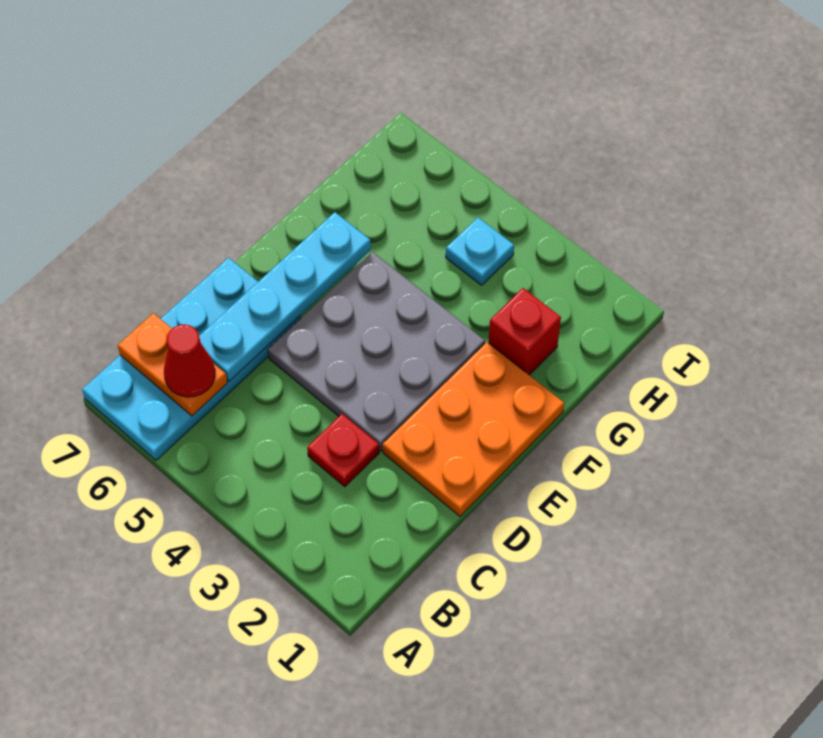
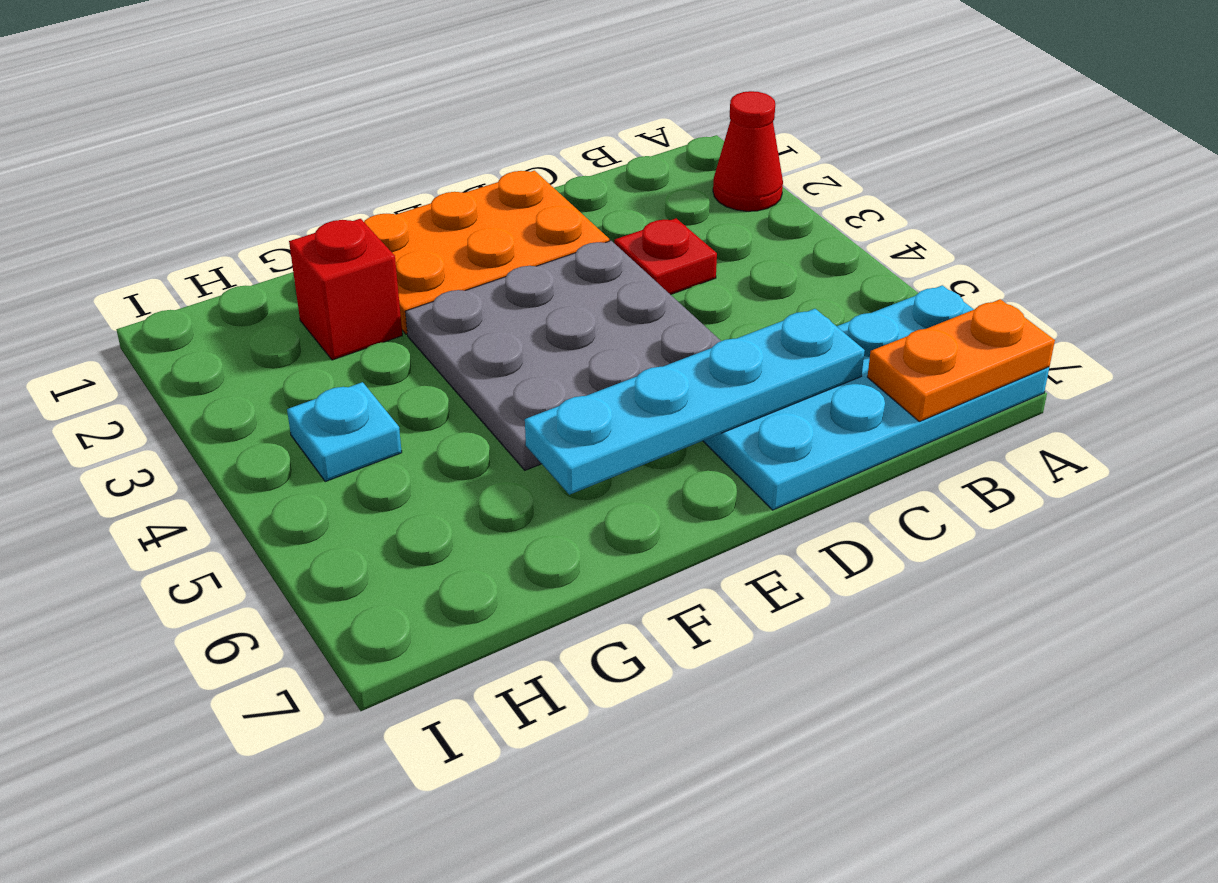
orange 1x2 plate [118,313,227,416] -> orange 1x2 plate turned to [867,299,1055,422]
red 1x1 cone [164,324,215,397] -> red 1x1 cone moved to [713,91,783,211]

